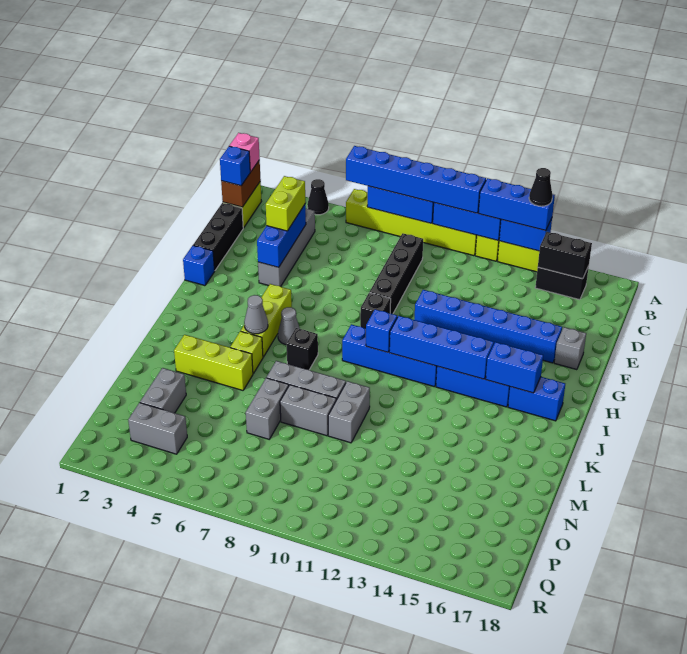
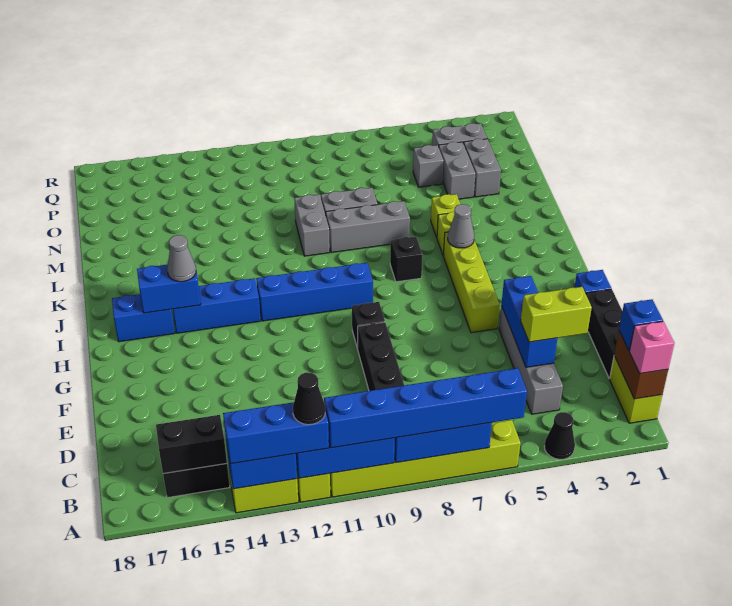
black 1x1 cone [529,168,553,206] -> black 1x1 cone moved to [293,372,325,425]
lime 1x2 brick [266,176,305,231] -> lime 1x2 brick turned to [521,287,592,342]
blue 1x6 brick [414,290,562,363] -> none
grey 1x1 brick [554,327,586,370] -> grey 1x1 brick moved to [413,145,443,187]
lime 1x3 brick [241,284,292,357] -> lime 1x4 brick [443,232,500,333]
grey 1x1 cone [278,307,300,345] -> grey 1x1 cone moved to [167,235,196,282]
blue 1x1 brick [366,309,397,352] -> none
blue 1x4 brick [389,316,494,379] -> none
lime 1x3 brick [174,335,253,390] -> lime 1x1 brick [431,194,460,237]
grey 1x2 brick [246,378,289,439] -> grey 1x2 brick moved to [439,142,475,199]

